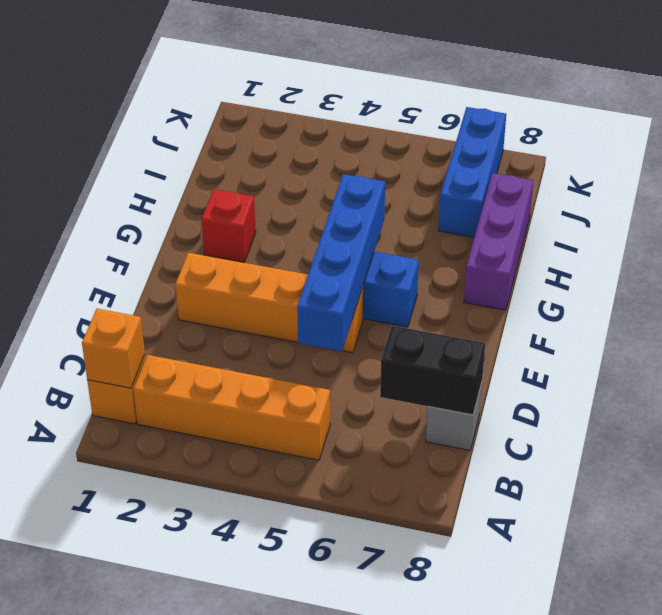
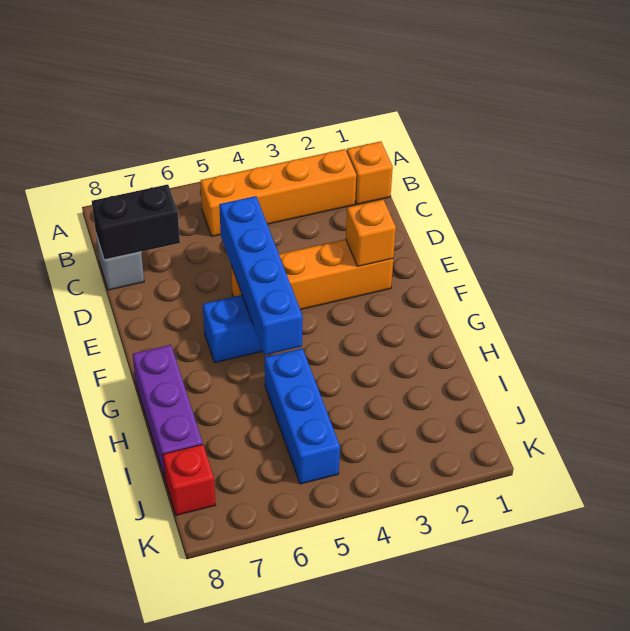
orange 1x1 brick [82,309,145,388] -> orange 1x1 brick moved to [346,200,396,266]
red 1x1 brick [202,189,256,262] -> red 1x1 brick moved to [163,444,216,515]
blue 1x3 brick [438,107,506,237] -> blue 1x3 brick moved to [265,348,340,484]

